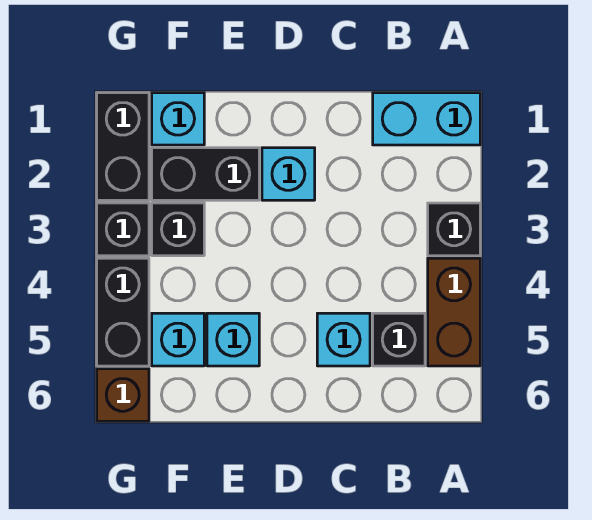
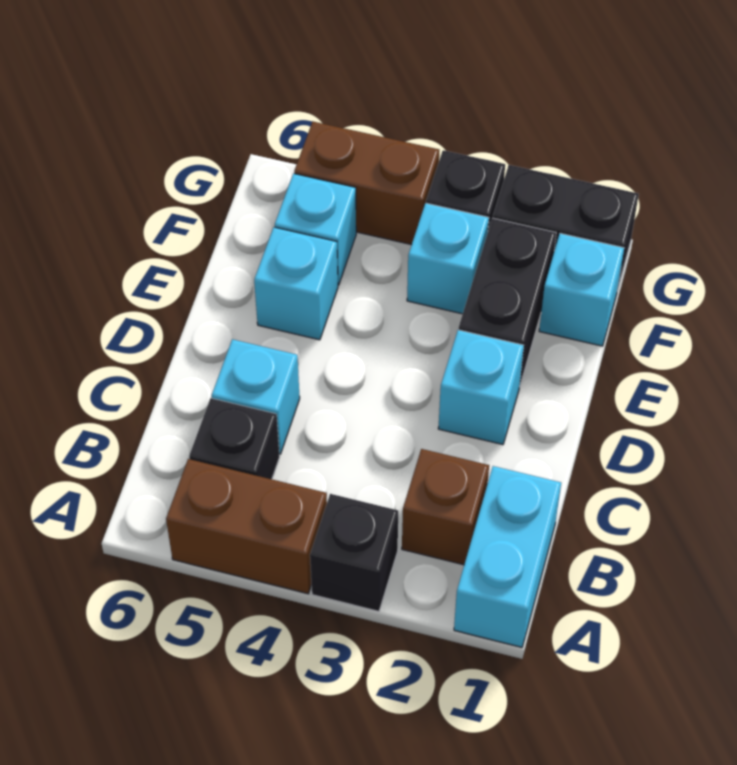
black 1x1 brick [152,203,204,256] -> cyan 1x1 brick [407,203,489,314]
black 1x2 brick [97,258,149,366] -> brown 1x2 brick [294,122,439,245]
brown 1x1 brick [97,369,149,421] -> brown 1x1 brick moved to [402,449,489,565]

